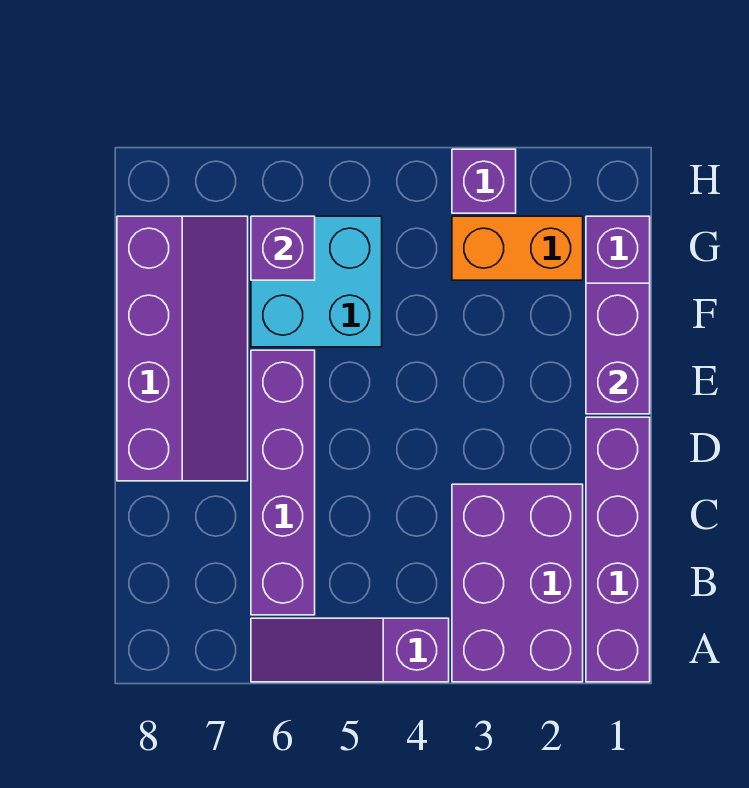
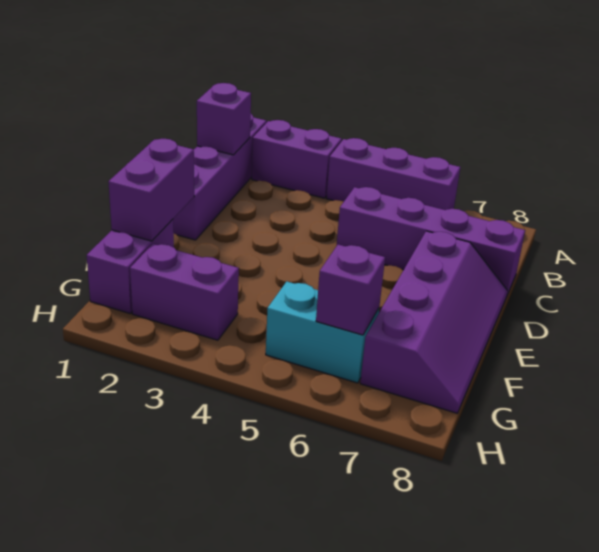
purple 2x3 brick [452,484,583,682] -> purple 1x2 brick [252,120,342,198]
purple 1x3 slope [251,618,449,682] -> purple 1x3 brick [326,138,460,210]
purple 1x4 brick [251,350,315,615] -> purple 1x4 brick turned to [337,187,525,297]
purple 2x4 slope [117,216,248,481] -> purple 2x4 slope turned to [360,231,507,413]
cyan 2x2 brick [251,216,382,347] -> cyan 1x2 brick [266,281,379,383]
orange 1x2 brick [452,216,583,280] -> purple 1x2 brick [130,244,239,340]
purple 1x1 brick [452,149,516,213] -> purple 1x1 brick moved to [197,83,251,155]

